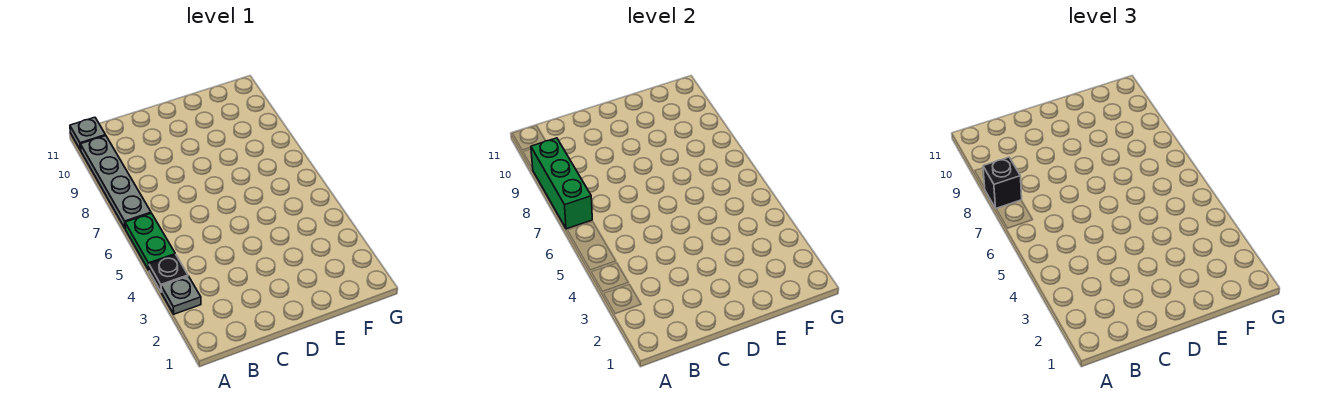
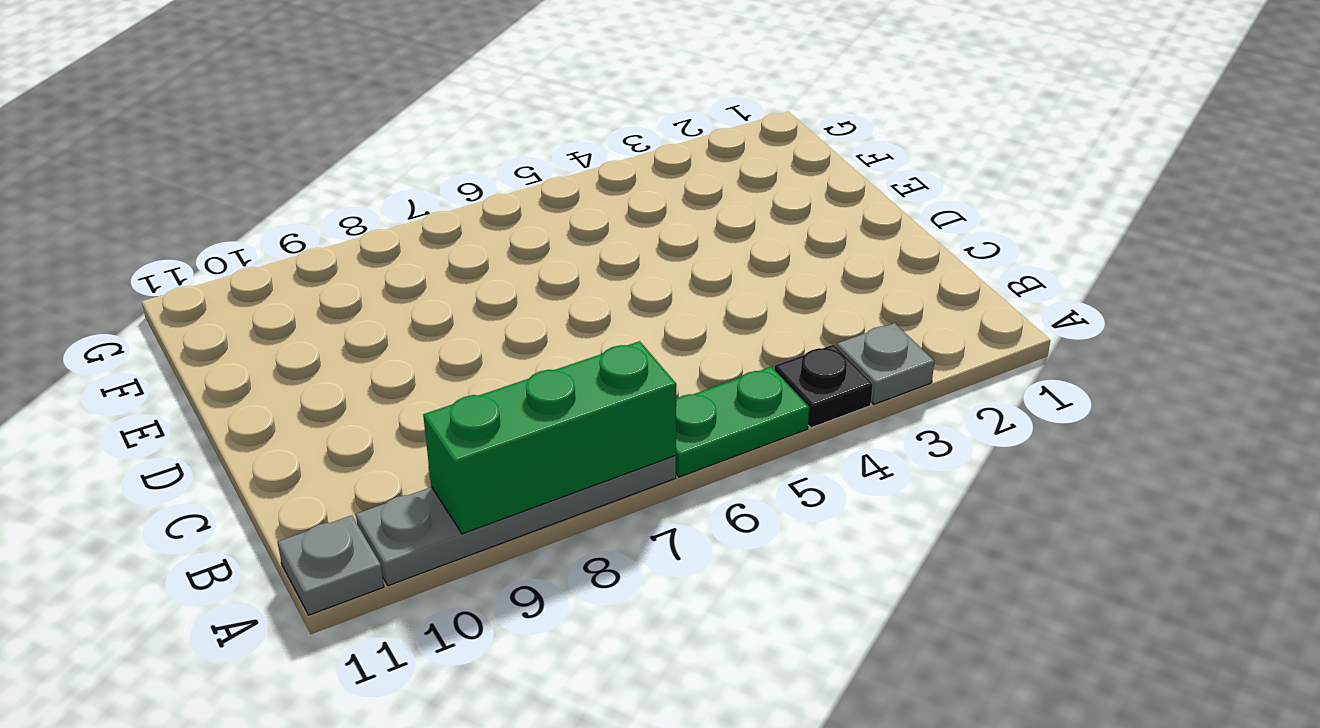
black 1x1 brick [983,157,1022,208] -> none

